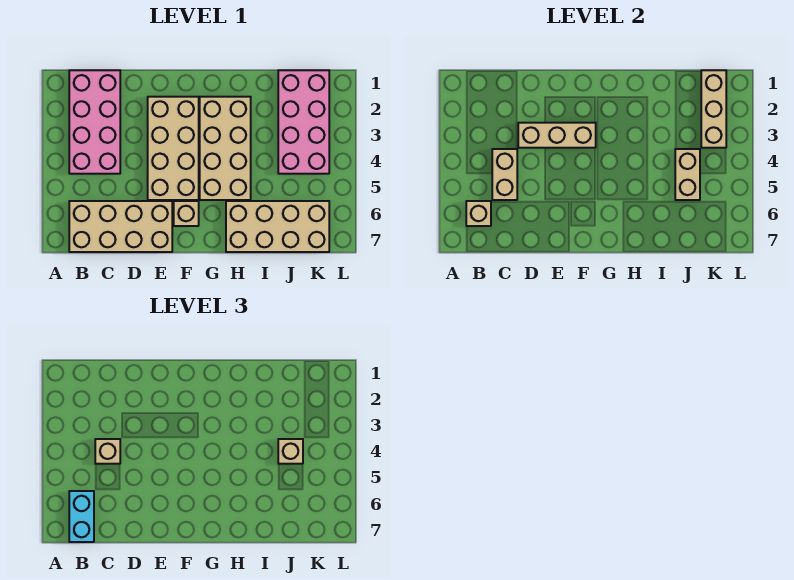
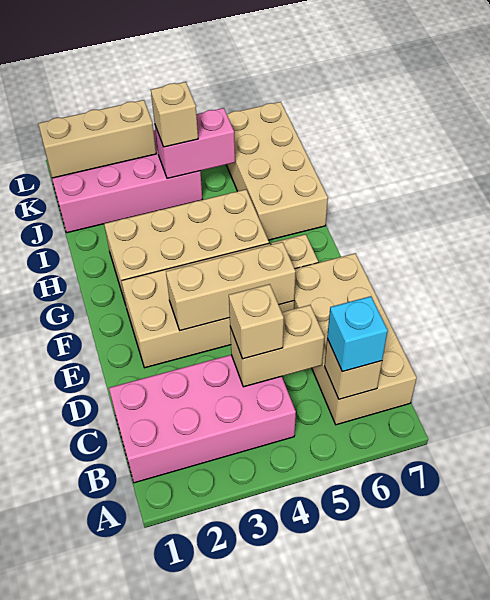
cyan 1x2 brick [69,491,94,542] -> cyan 1x1 brick [327,296,388,372]
tan 1x3 brick [518,123,596,148] -> tan 1x3 brick turned to [166,242,296,331]
tan 1x2 brick [675,149,700,200] -> pink 1x2 brick [155,108,235,179]

